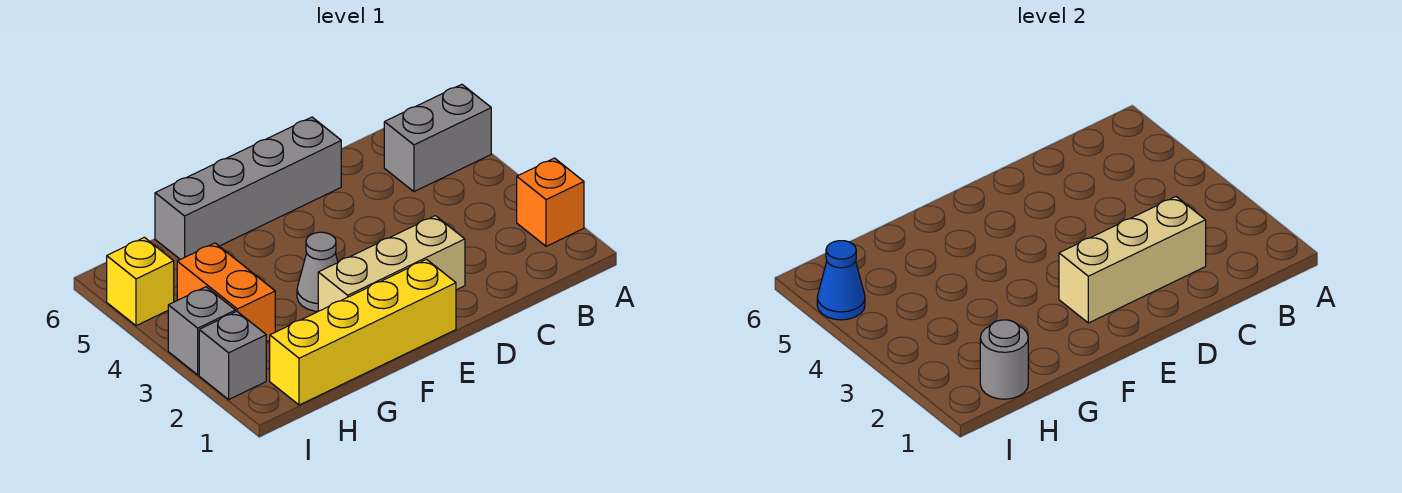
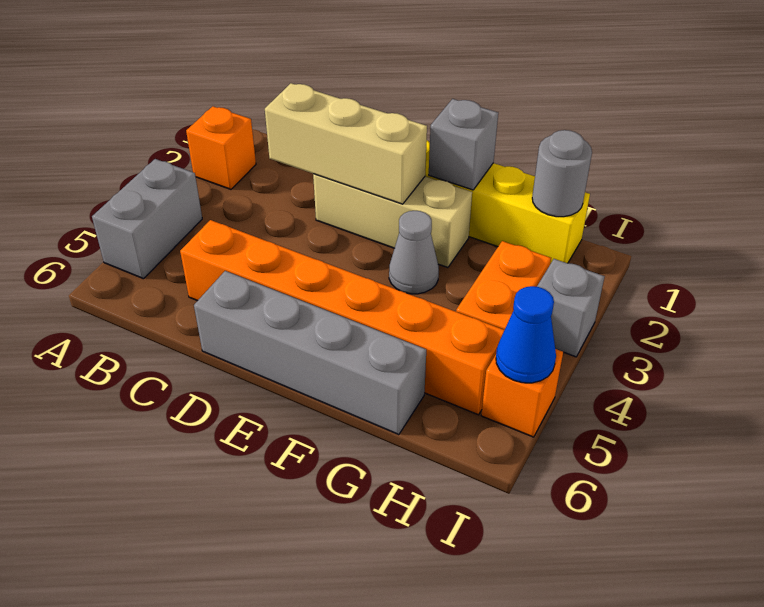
grey 1x2 brick [384,84,491,192] -> grey 1x2 brick turned to [92,159,202,279]
none -> orange 1x6 brick [180,220,504,415]
grey 1x1 brick [199,311,266,399] -> grey 1x1 brick moved to [429,99,498,190]
yellow 1x1 brick [107,237,174,326] -> orange 1x1 brick [481,349,563,437]

